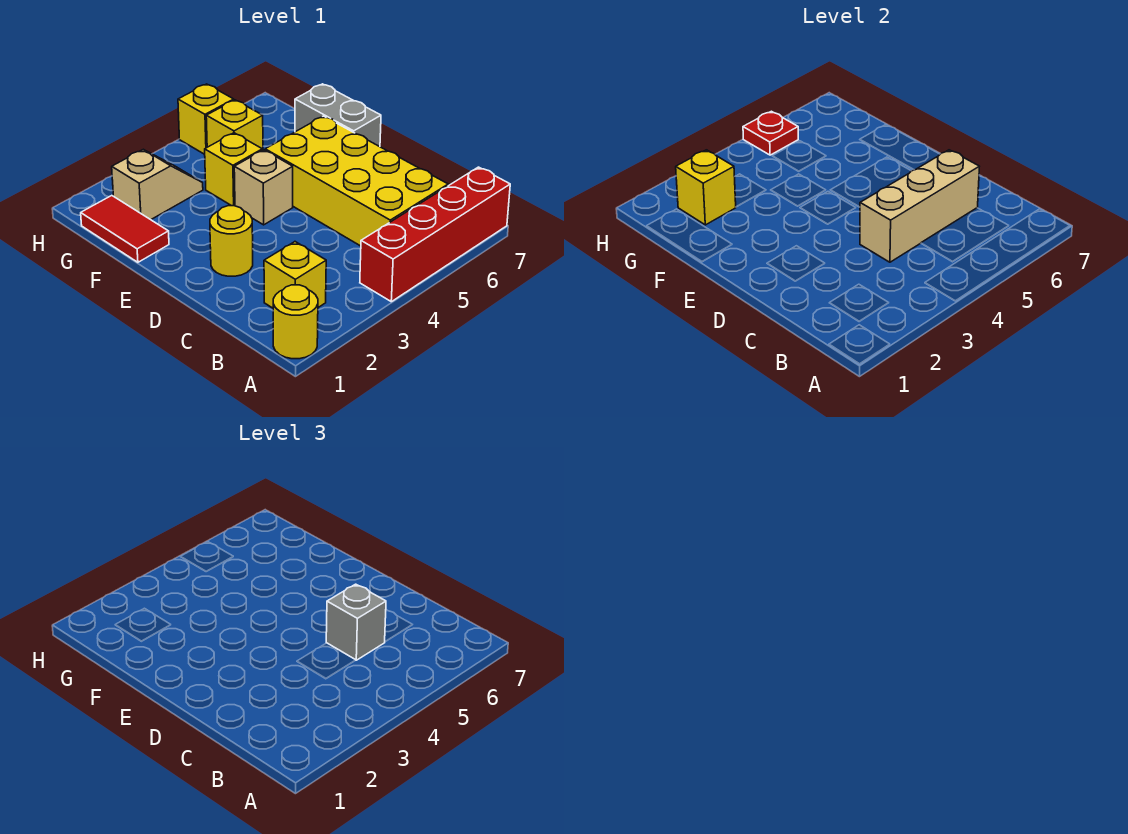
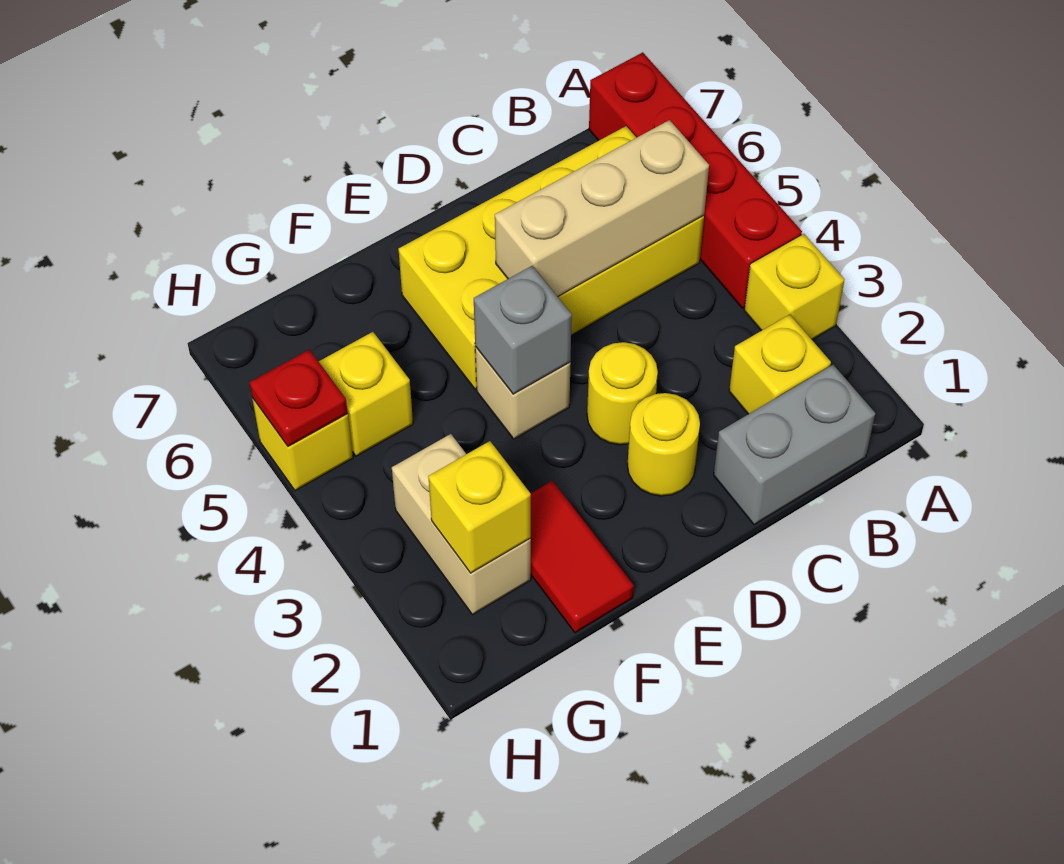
yellow 1x1 round brick [273,285,318,359] -> yellow 1x1 round brick moved to [587,342,658,445]
tan 1x3 brick [860,150,979,262] -> tan 1x3 brick turned to [495,120,709,297]
grey 1x1 brick [326,584,386,660] -> grey 1x1 brick moved to [474,266,572,394]
grey 1x2 brick [295,84,381,147] -> grey 1x2 brick moved to [714,365,875,525]
red 1x2 tile [81,196,169,262] -> red 1x2 tile turned to [531,481,634,633]
yellow 1x1 brick [205,133,262,206] -> yellow 1x1 brick moved to [744,234,844,339]
tan 1x2 slope [112,149,203,220] -> tan 1x2 brick [392,434,531,615]

